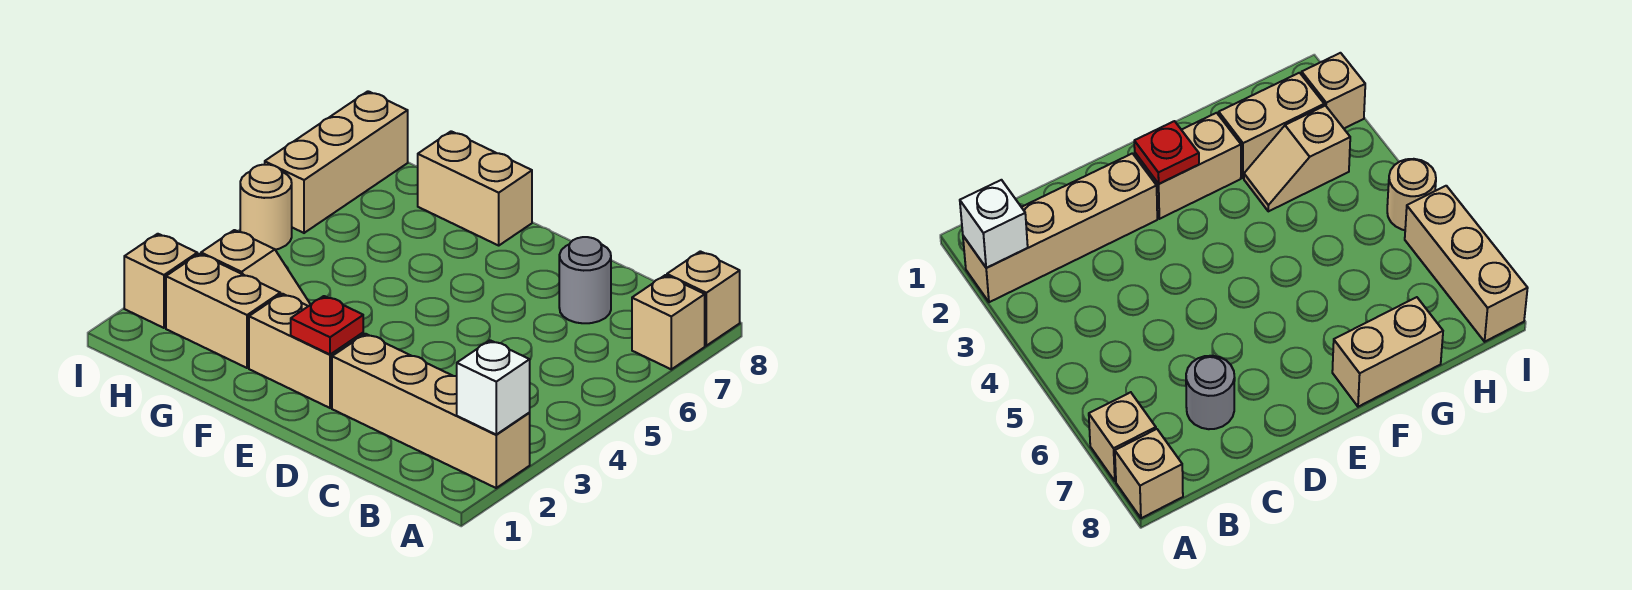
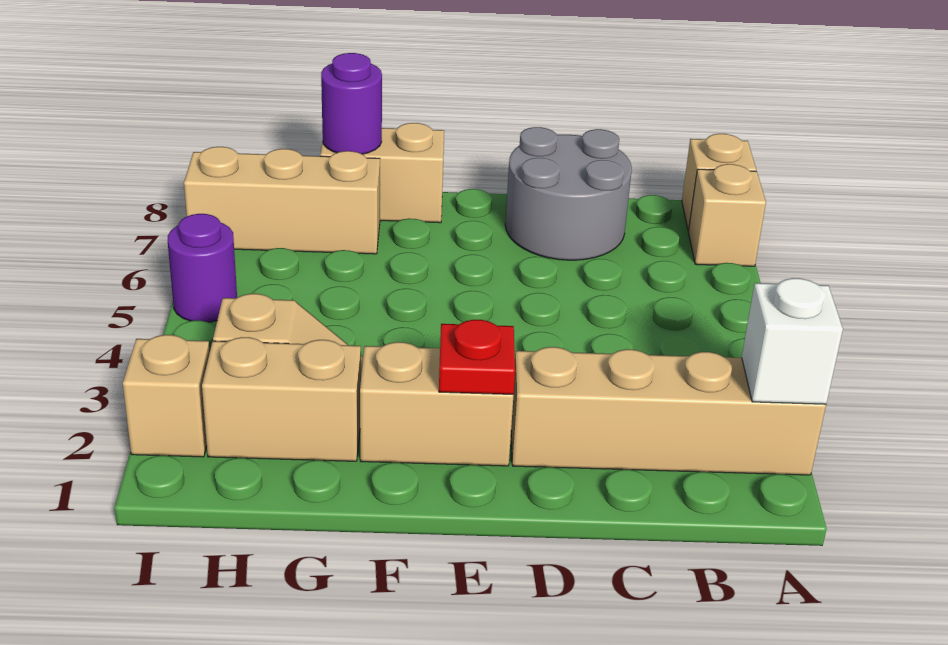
grey 1x1 round brick [559,237,611,323] -> grey 2x2 round brick [505,127,632,260]
none -> purple 1x1 round brick [321,53,382,154]
tan 1x1 round brick [240,165,292,250] -> purple 1x1 round brick [168,214,237,322]
tan 1x3 brick [265,91,408,233] -> tan 1x3 brick turned to [184,147,380,254]

